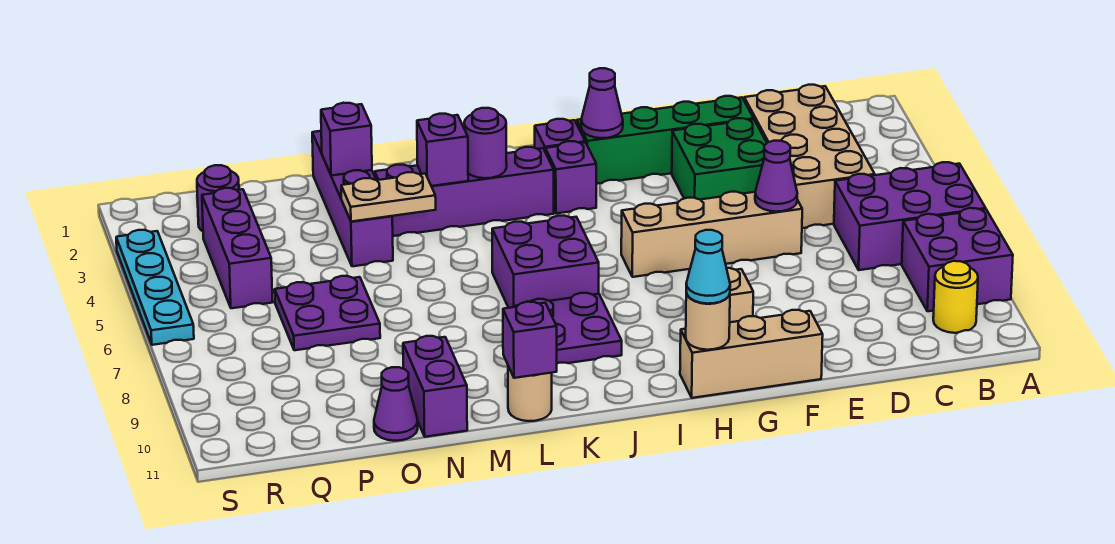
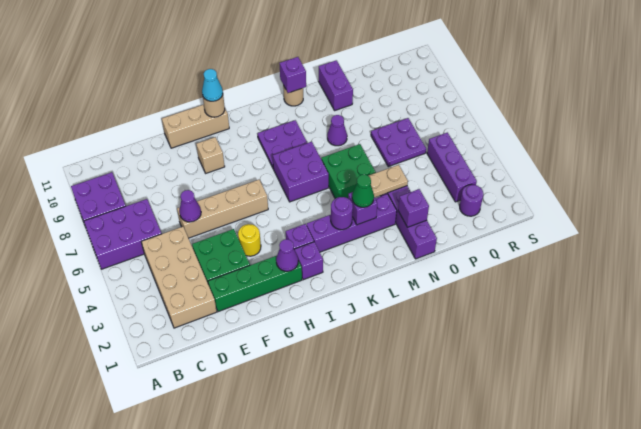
yellow 1x1 round brick [933,261,978,333] -> yellow 1x1 round brick moved to [238,224,261,256]
none -> green 1x1 cone [352,174,374,207]
none -> green 2x2 brick [321,144,376,199]
purple 1x1 cone [374,367,418,441] -> purple 1x1 cone moved to [327,115,347,146]
cyan 1x4 plate [116,230,194,345] -> none

